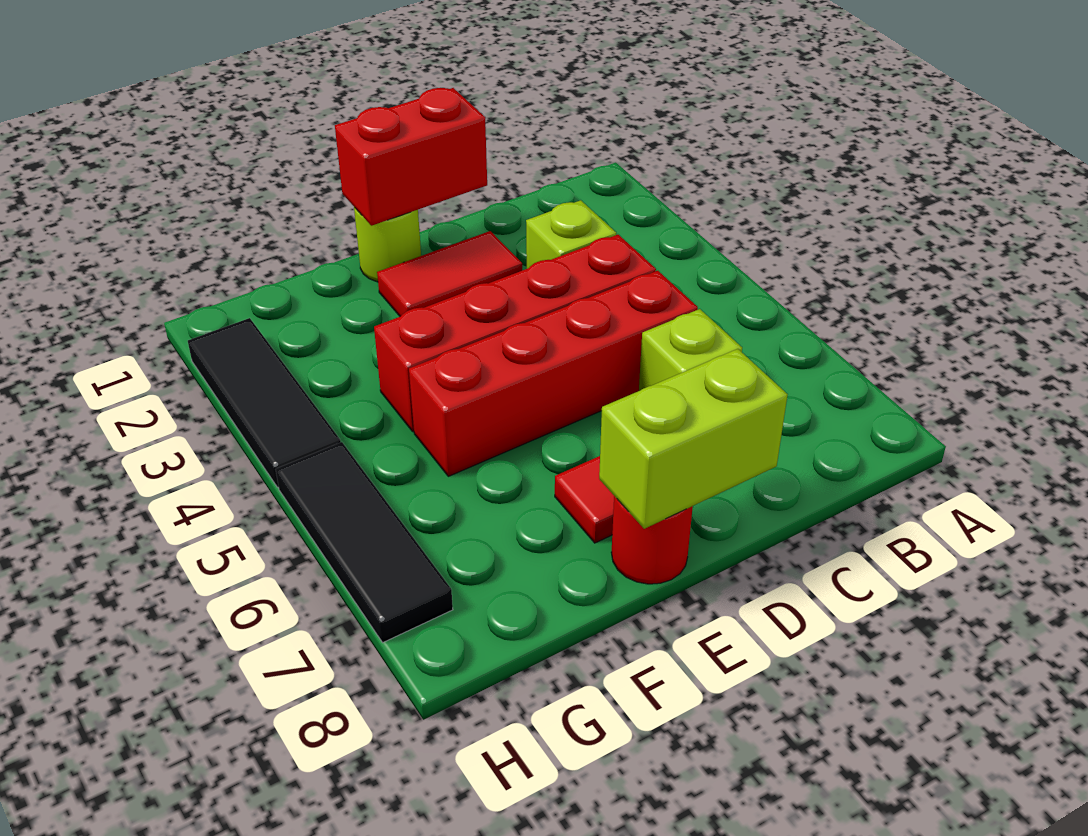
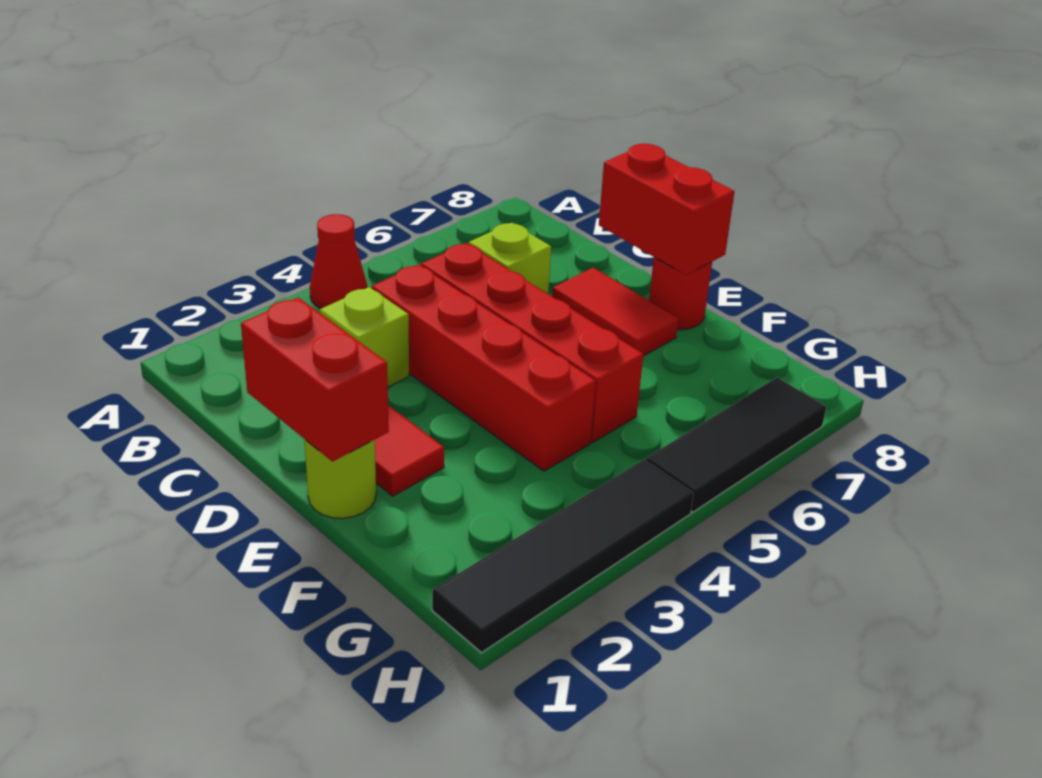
none -> red 1x1 cone [310,214,367,309]
lime 1x2 brick [599,349,788,529] -> red 1x2 brick [599,144,735,275]
black 1x3 tile [188,318,341,487] -> black 1x4 tile [432,460,694,653]

